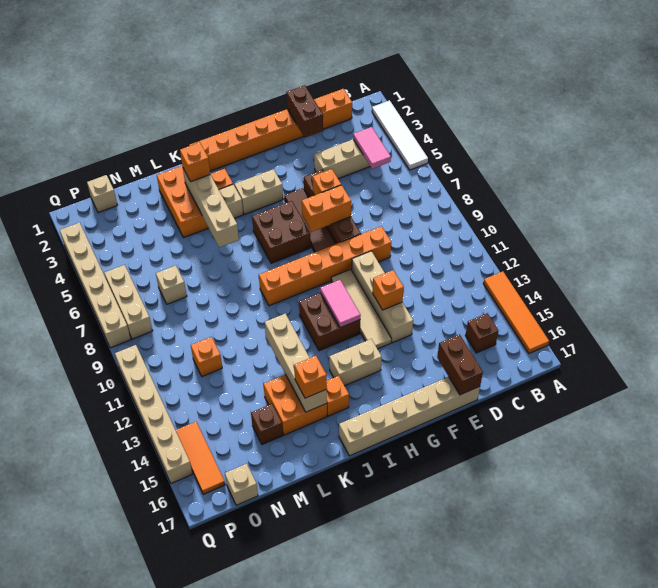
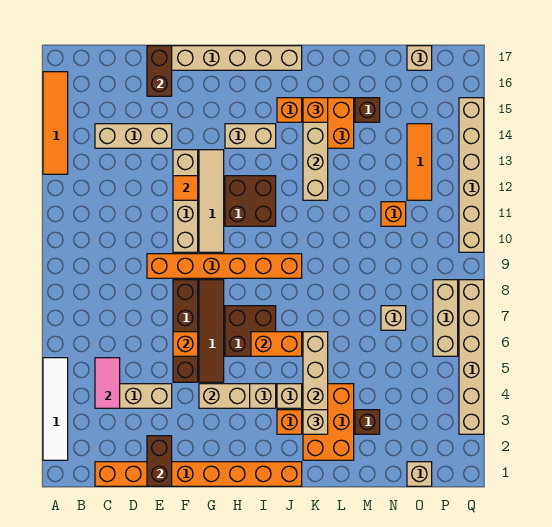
none -> tan 1x3 brick [95,124,172,148]
brown 1x1 brick [465,313,498,353] -> brown 1x1 brick moved to [355,410,380,434]
orange 1x2 brick [302,185,351,232] -> orange 1x2 brick moved to [251,332,302,356]
orange 1x1 brick [373,270,404,310] -> orange 1x1 tile [173,176,198,200]
none -> tan 1x2 brick [199,384,250,408]
pink 1x2 tile [320,280,361,328] -> none
orange 1x1 brick [180,142,210,182] -> tan 1x1 brick [303,410,328,434]
orange 1x3 tile [176,422,225,494] -> orange 1x3 tile moved to [407,124,432,200]

